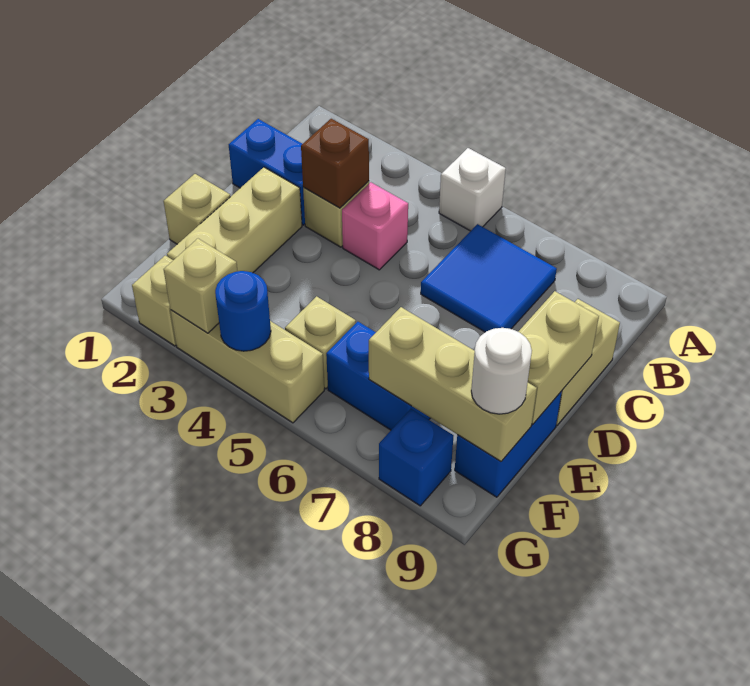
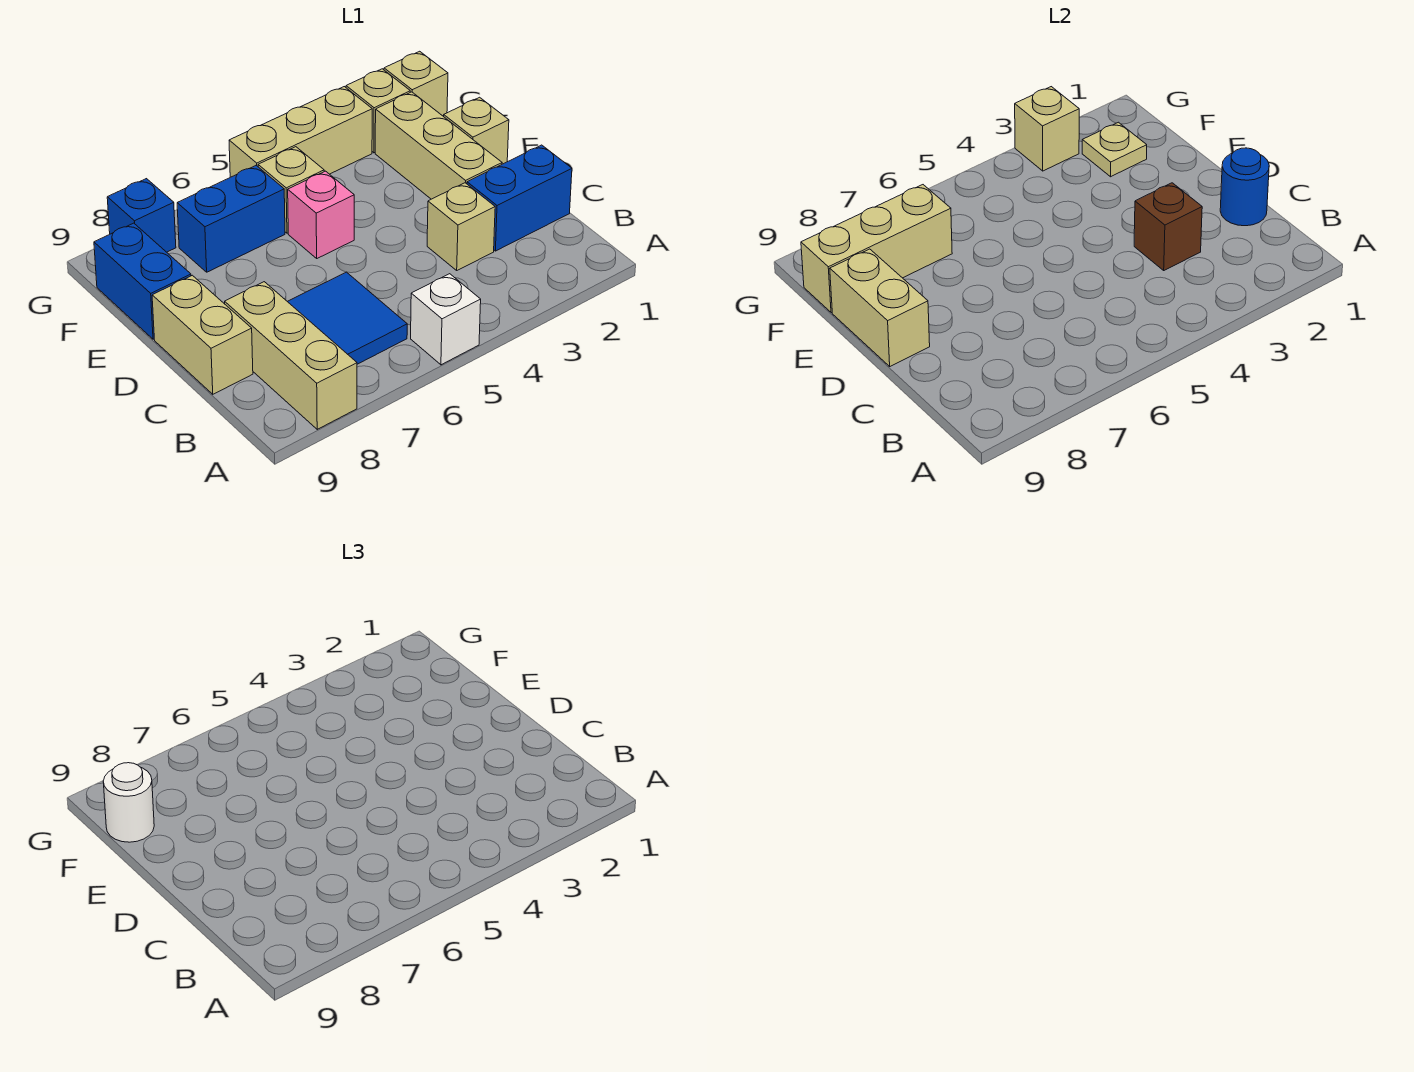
none -> tan 1x3 brick [225,282,357,429]
pink 1x1 brick [342,182,408,270] -> pink 1x1 brick moved to [288,171,354,258]
none -> tan 1x1 plate [1082,122,1147,177]
none -> tan 1x1 brick [384,51,448,117]
blue 1x1 round brick [215,271,271,351] -> blue 1x1 round brick moved to [1220,148,1269,226]

